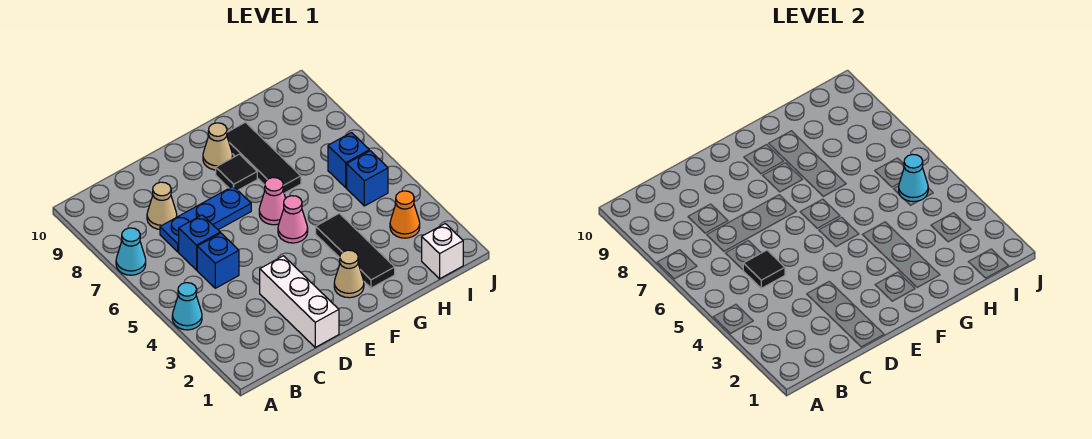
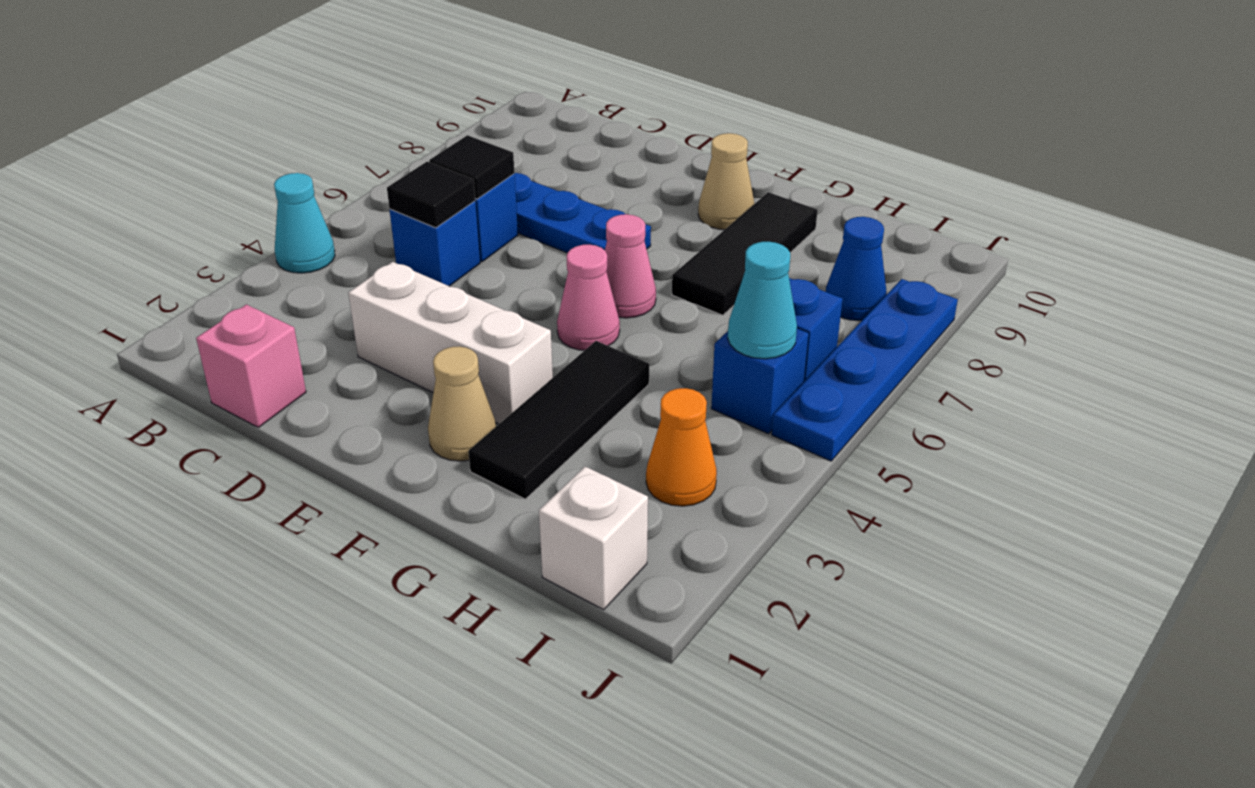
cyan 1x1 cone [116,228,146,275] -> none
none -> pink 1x1 brick [196,304,306,427]
tan 1x1 cone [147,182,177,229] -> none
white 1x3 brick [260,256,339,347] -> white 1x3 brick turned to [348,262,553,424]
black 1x1 tile [216,154,257,190] -> black 1x1 tile moved to [429,135,514,199]
none -> blue 1x1 cone [826,217,887,321]
none -> blue 1x4 plate [772,279,958,461]

